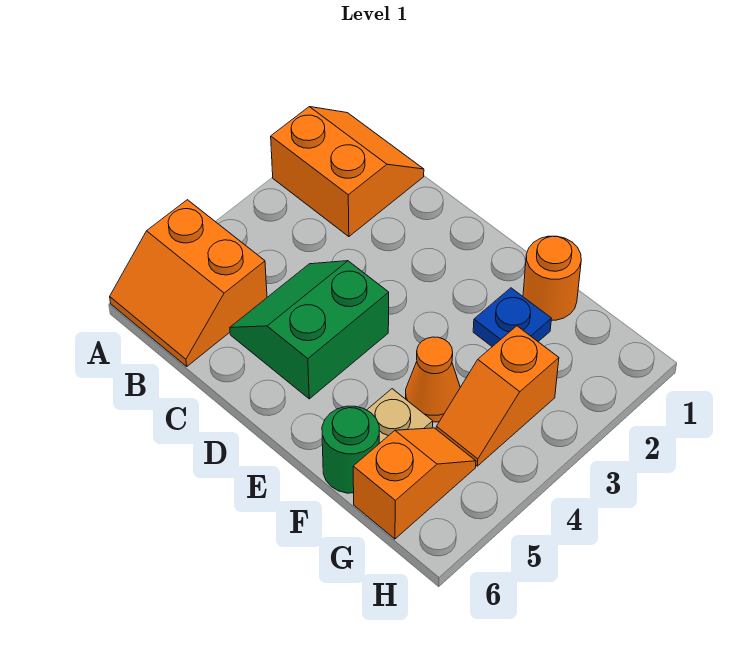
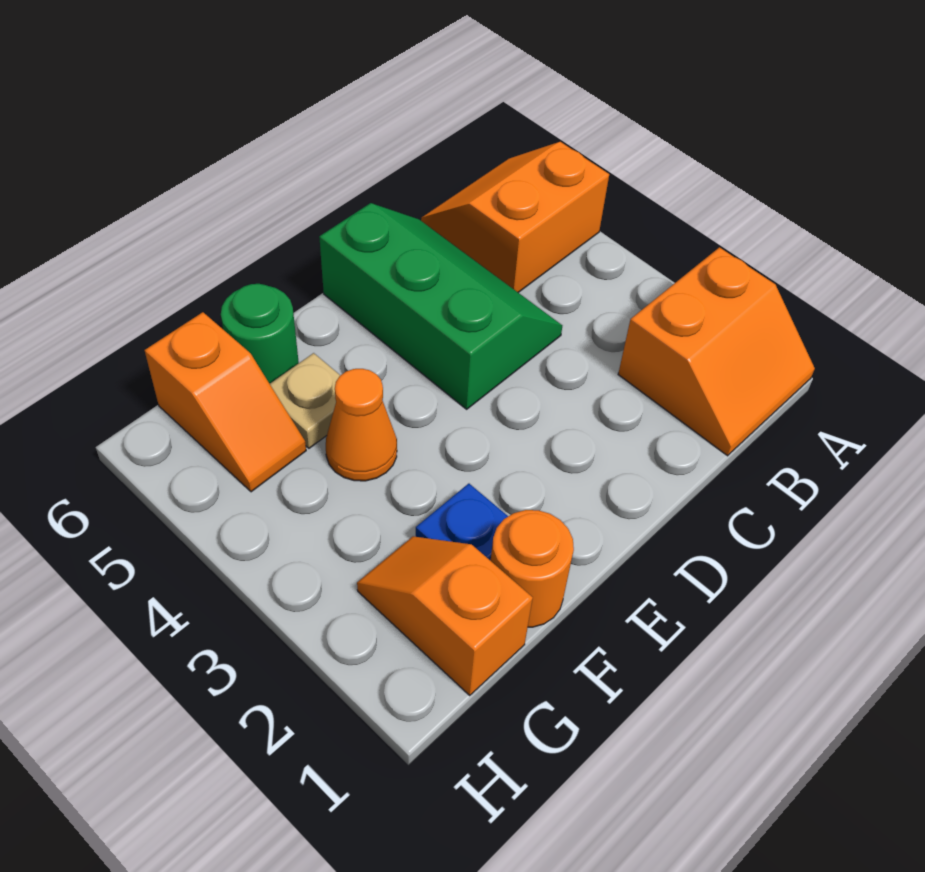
green 2x2 slope [230,261,389,399] -> green 2x3 slope [319,203,562,409]
orange 1x2 slope [436,326,559,466] -> orange 1x2 slope moved to [357,536,533,695]

